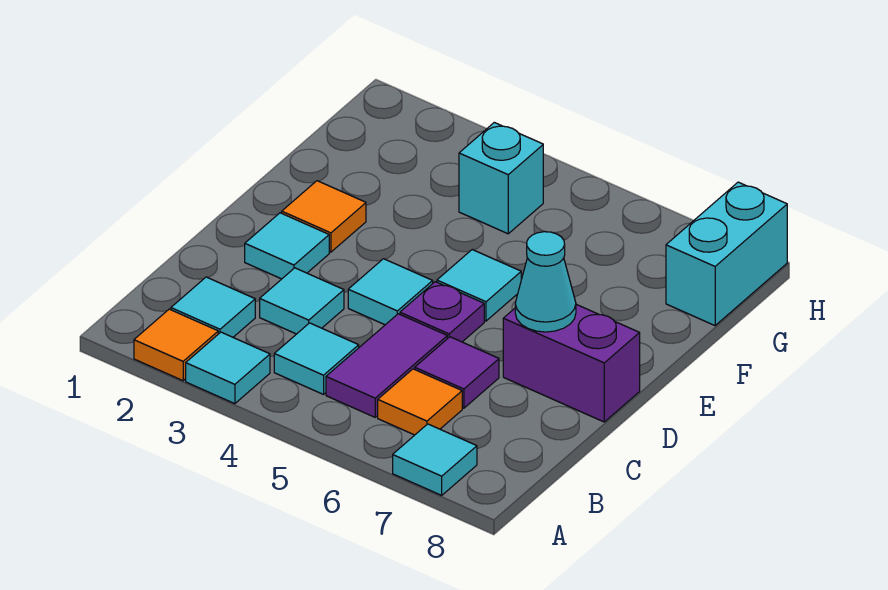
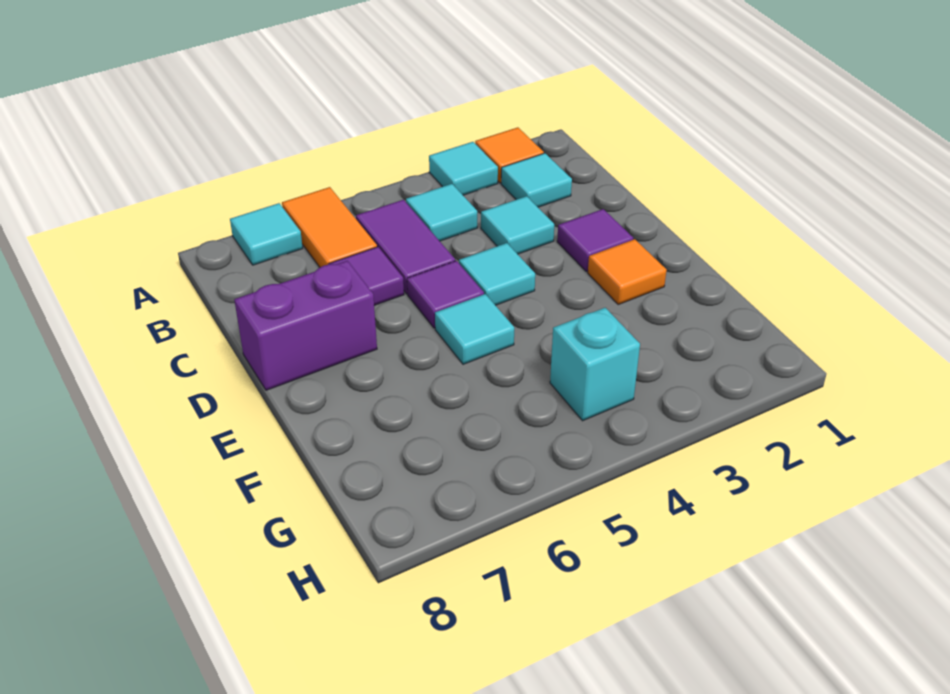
orange 1x1 tile [378,369,462,435] -> orange 1x2 tile [282,187,377,267]
cyan 1x1 tile [245,213,329,279] -> purple 1x1 tile [557,209,633,272]
purple 1x1 plate [400,282,484,342] -> purple 1x1 tile [407,261,484,328]
cyan 1x1 cone [515,232,576,332] -> none
cyan 1x2 brick [666,182,787,326] -> none

